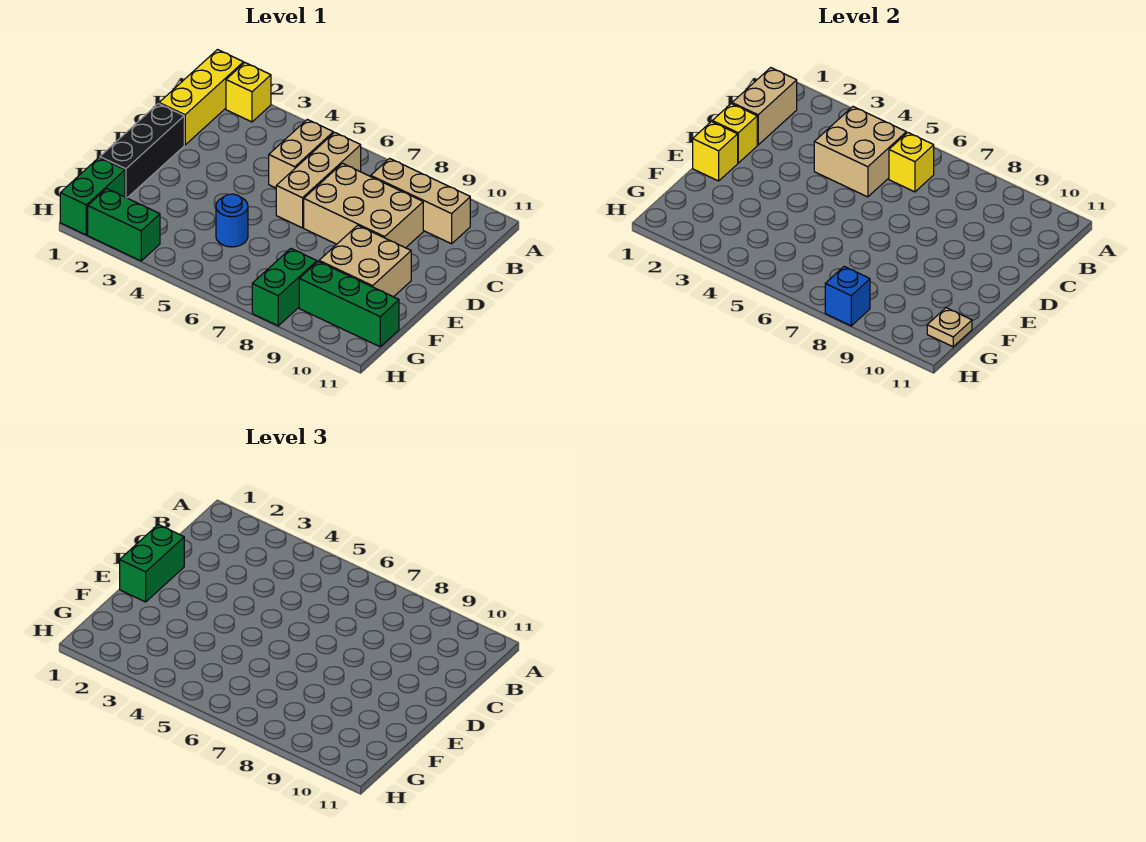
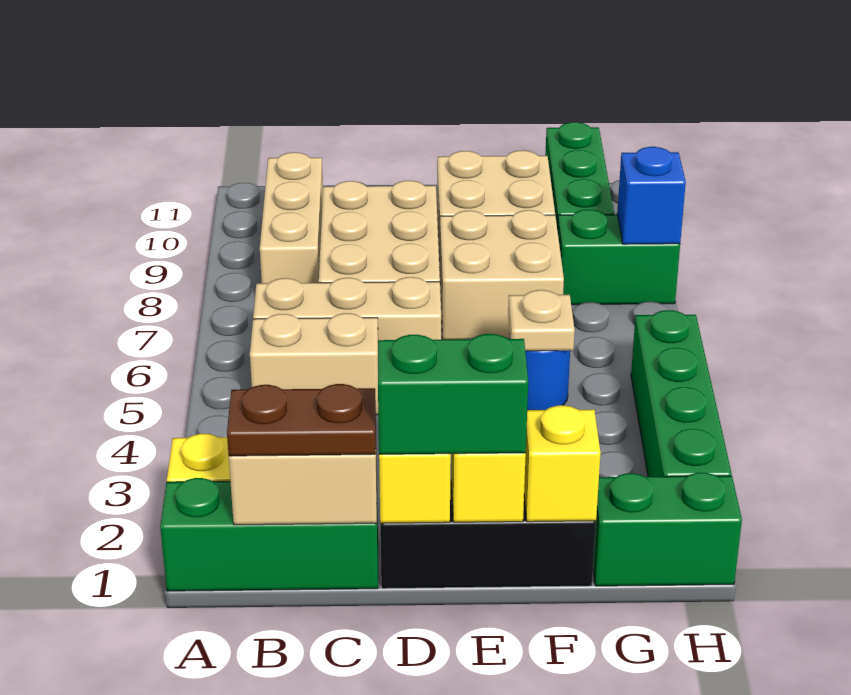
yellow 1x3 brick [159,50,244,145] -> green 1x3 brick [160,478,378,591]
none -> brown 1x2 plate [227,384,376,456]
tan 2x2 brick [814,107,906,197] -> tan 2x2 brick moved to [440,210,564,340]
yellow 1x1 brick [889,133,934,192] -> yellow 1x1 brick moved to [524,405,601,522]
tan 1x1 plate [927,308,972,347] -> tan 1x1 plate moved to [508,290,575,351]
green 1x2 brick [88,189,160,261] -> green 1x4 brick [631,310,732,477]

